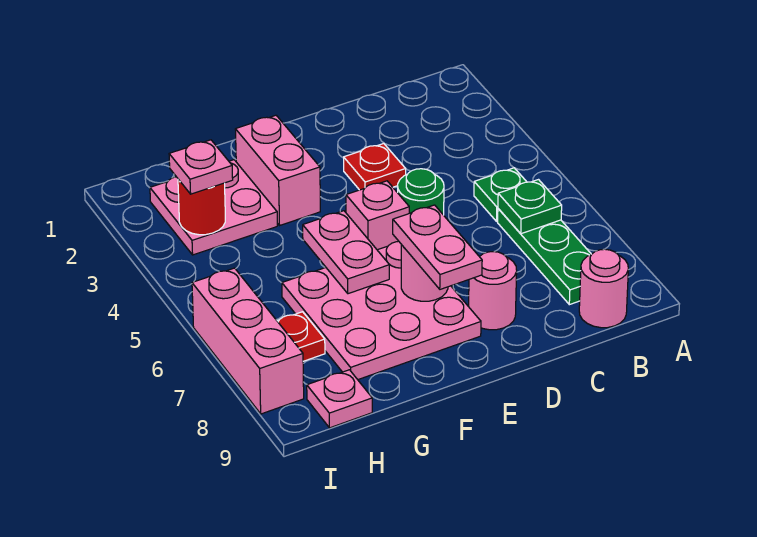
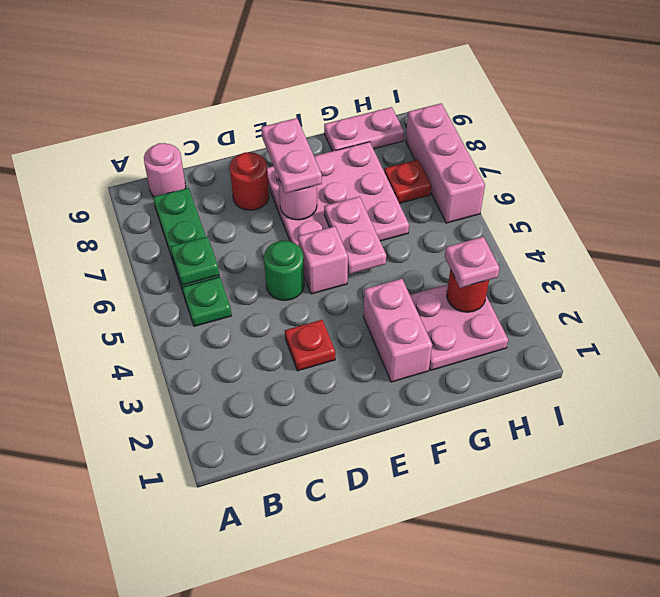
pink 1x1 round brick [469,252,517,330] -> red 1x1 round brick [230,152,269,210]
pink 1x1 plate [307,370,372,428] -> pink 1x2 plate [324,107,404,151]

